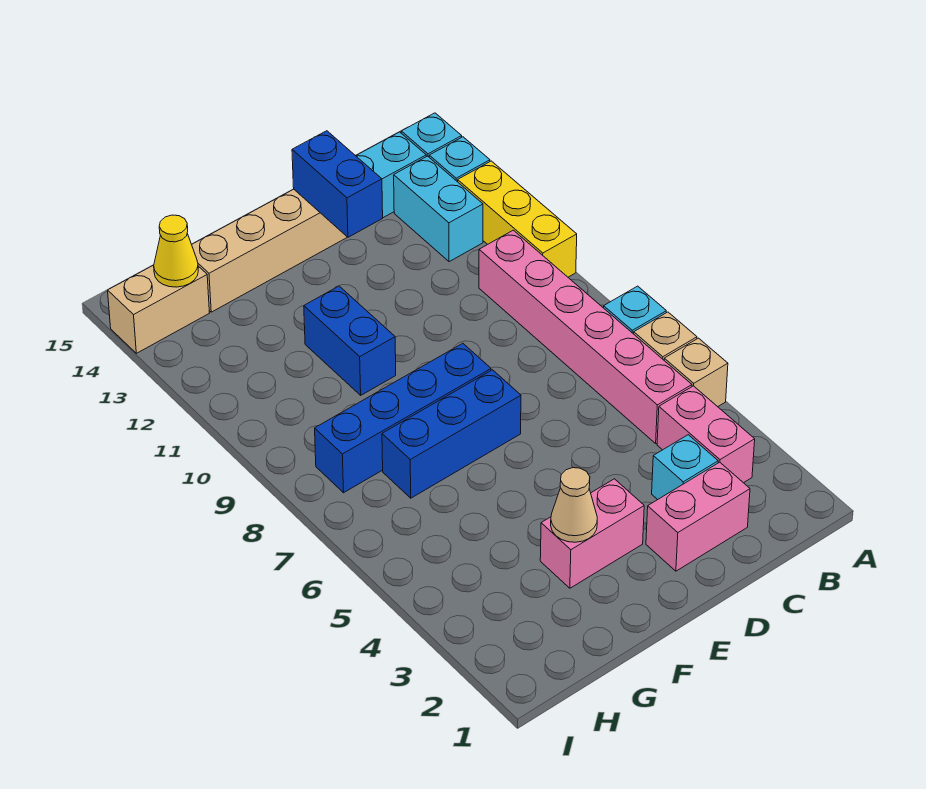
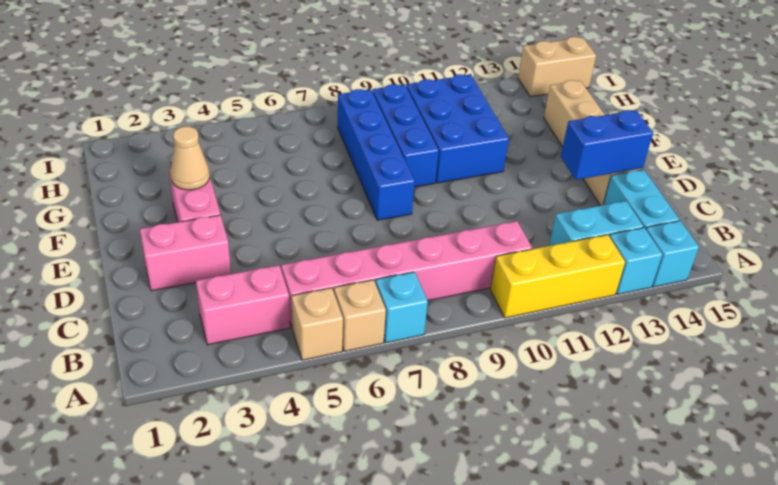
pink 1x2 brick [646,462,750,571] -> pink 1x2 brick turned to [140,215,231,291]
cyan 1x1 brick [652,435,718,500] -> none
blue 1x3 brick [382,370,521,498] -> blue 1x3 brick moved to [372,84,439,187]
blue 1x2 brick [304,286,396,395] -> blue 2x3 brick [406,74,509,183]
tan 1x2 brick [108,265,209,353] -> tan 1x2 brick turned to [518,37,596,97]
yellow 1x1 cone [154,215,198,287] -> none

